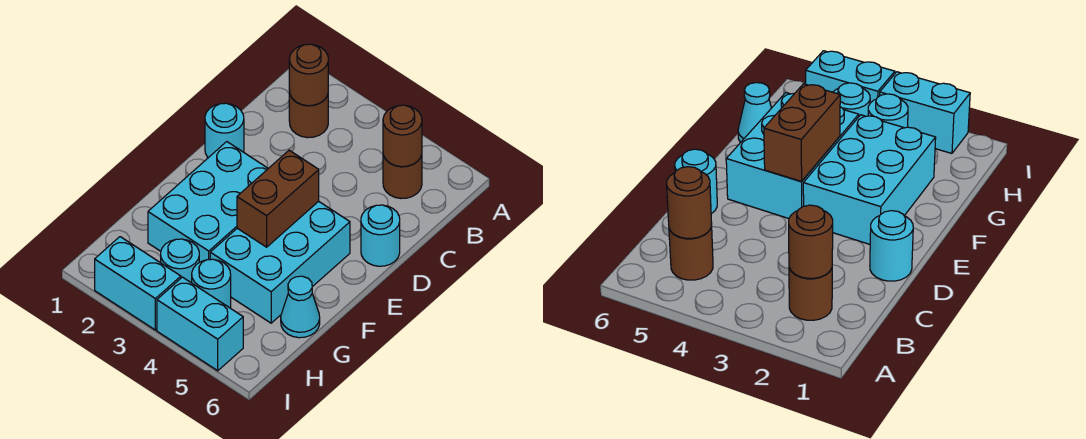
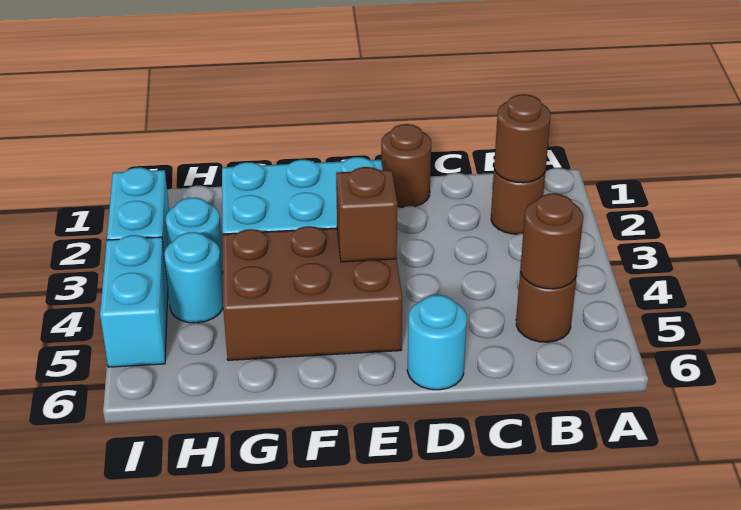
cyan 1x1 round brick [205,103,244,158] -> brown 1x1 round brick [381,124,431,207]
cyan 2x3 brick [210,201,350,323] -> brown 2x3 brick [223,226,402,360]
brown 1x2 brick [237,150,319,247] -> brown 1x1 brick [336,167,397,262]
cyan 1x1 cone [281,276,320,338] -> none

